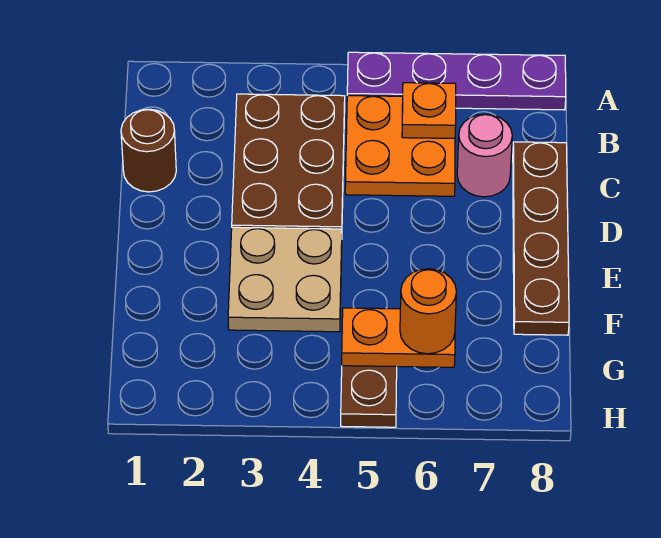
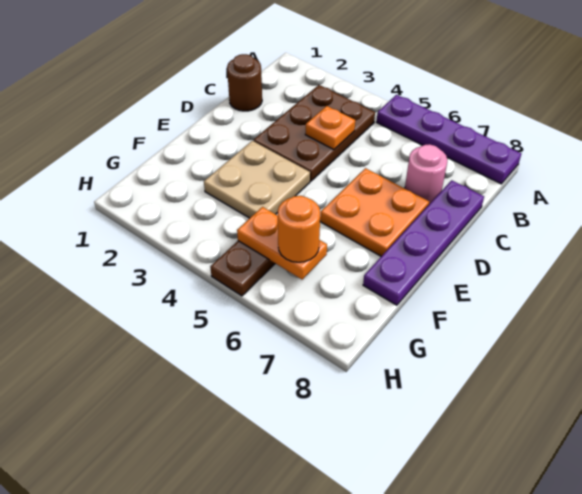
orange 2x2 plate [345,96,455,196] -> orange 2x2 plate moved to [320,168,429,256]
orange 1x1 plate [402,83,456,138] -> orange 1x1 plate moved to [305,106,355,150]
brown 1x4 plate [513,142,569,335] -> purple 1x4 plate [363,180,484,305]

